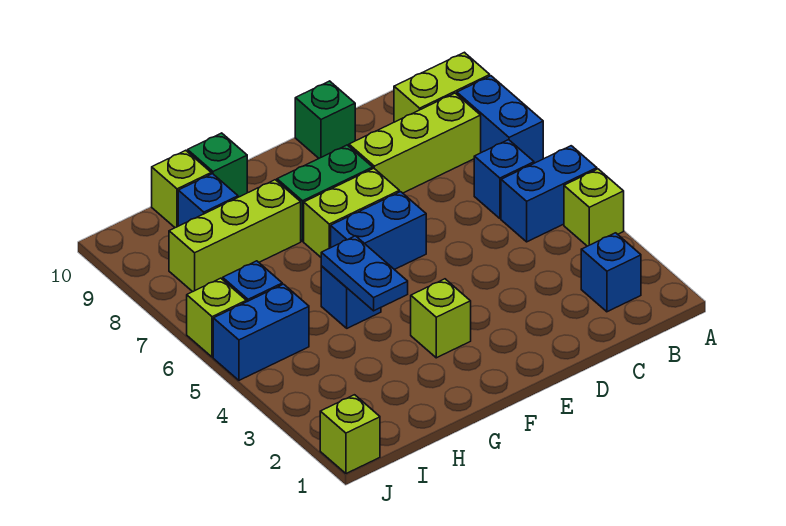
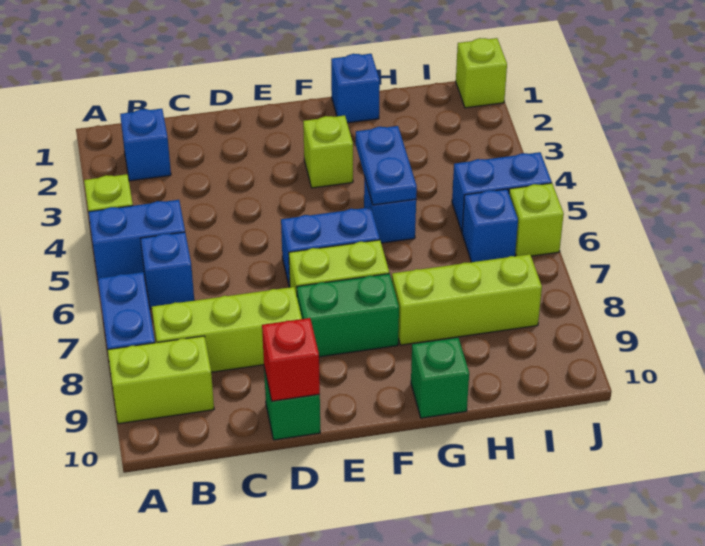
none -> red 1x1 brick [262,318,320,401]
blue 1x1 brick [178,174,238,226] -> blue 1x1 brick moved to [331,54,380,123]
lime 1x1 brick [152,150,211,228] -> none

